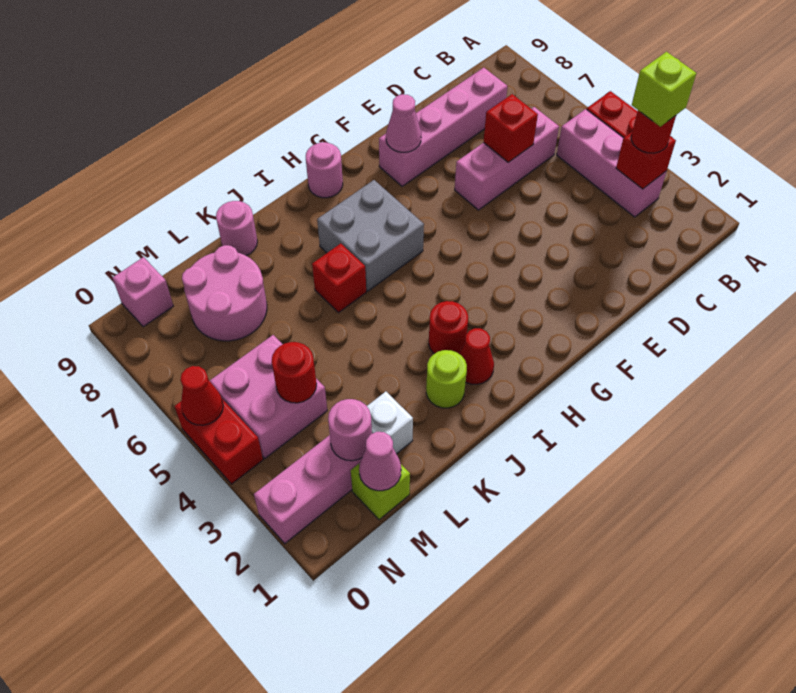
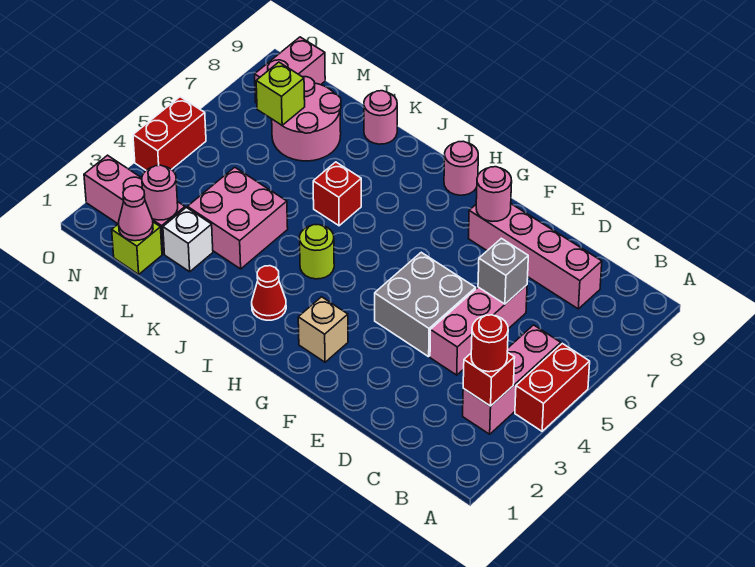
lime 1x1 brick [632,52,696,127] -> lime 1x1 brick moved to [256,62,305,125]
pink 1x3 brick [455,107,559,210] -> pink 1x3 brick turned to [430,285,527,375]
red 1x1 brick [483,94,538,162] -> grey 1x1 brick [478,238,528,304]
pink 1x1 cone [386,94,421,152] -> pink 1x1 round brick [476,167,512,222]
none -> tan 1x1 brick [298,297,348,362]
grey 2x2 brick [317,180,424,291] -> grey 2x2 brick moved to [375,252,476,357]
red 1x1 round brick [429,301,468,354] -> none
lime 1x1 round brick [426,350,467,408] -> lime 1x1 round brick moved to [299,225,334,279]
pink 2x2 brick [210,335,327,458] -> pink 2x2 brick moved to [188,167,288,269]
red 1x1 round brick [272,342,316,403] -> none
pink 1x1 brick [113,257,173,327] -> pink 1x2 brick [255,37,325,103]
red 1x1 cone [180,366,223,425] -> none

